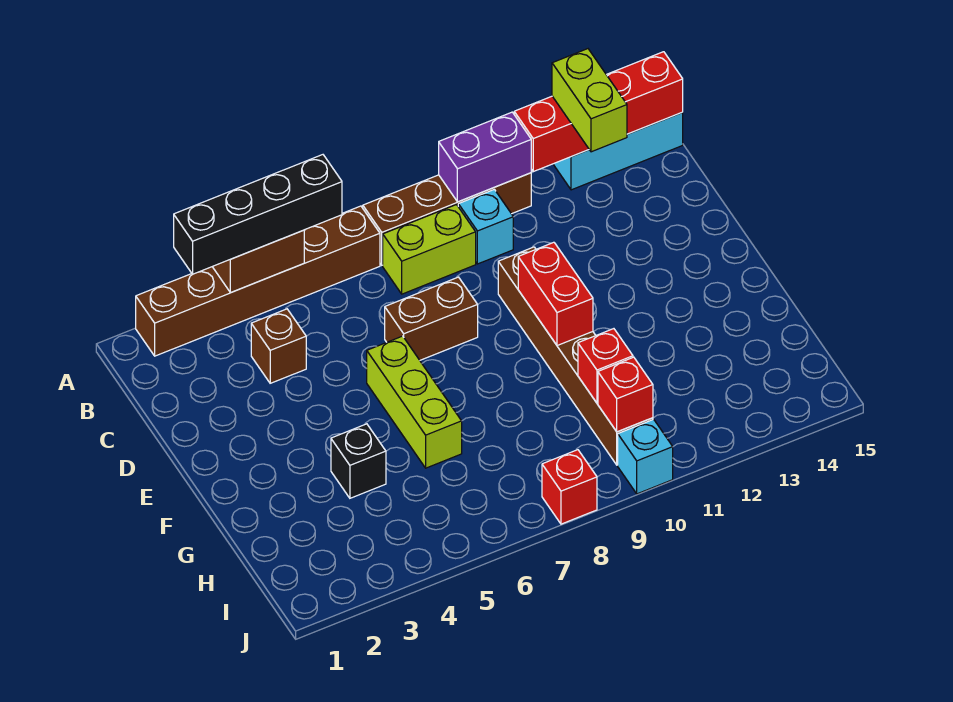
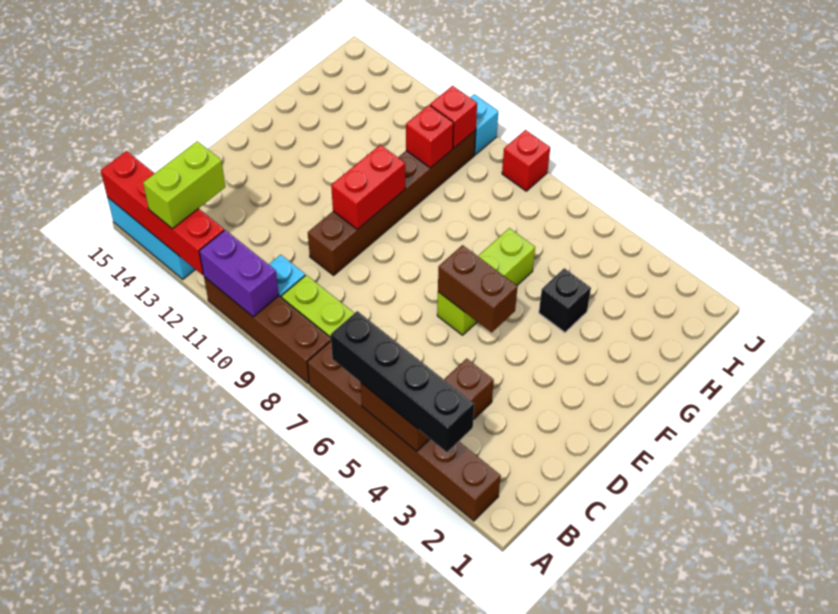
brown 1x2 brick [385,277,478,360] -> brown 1x2 brick moved to [438,245,518,332]

